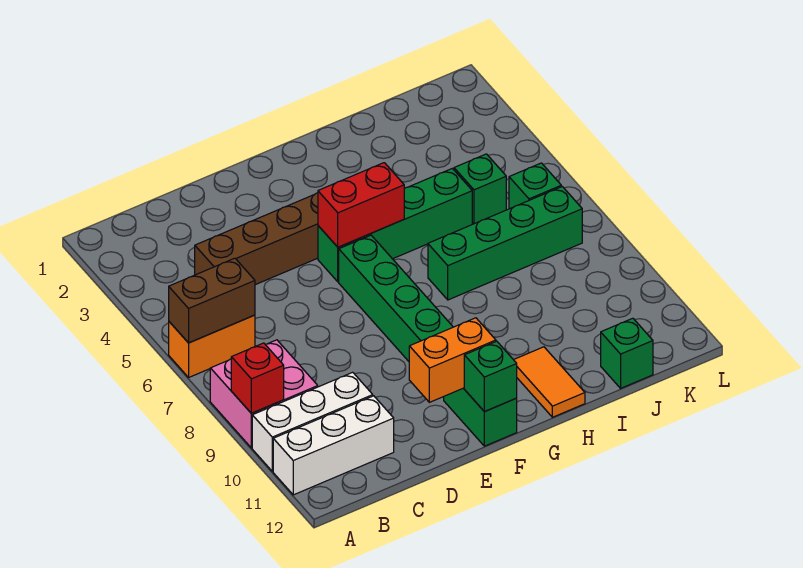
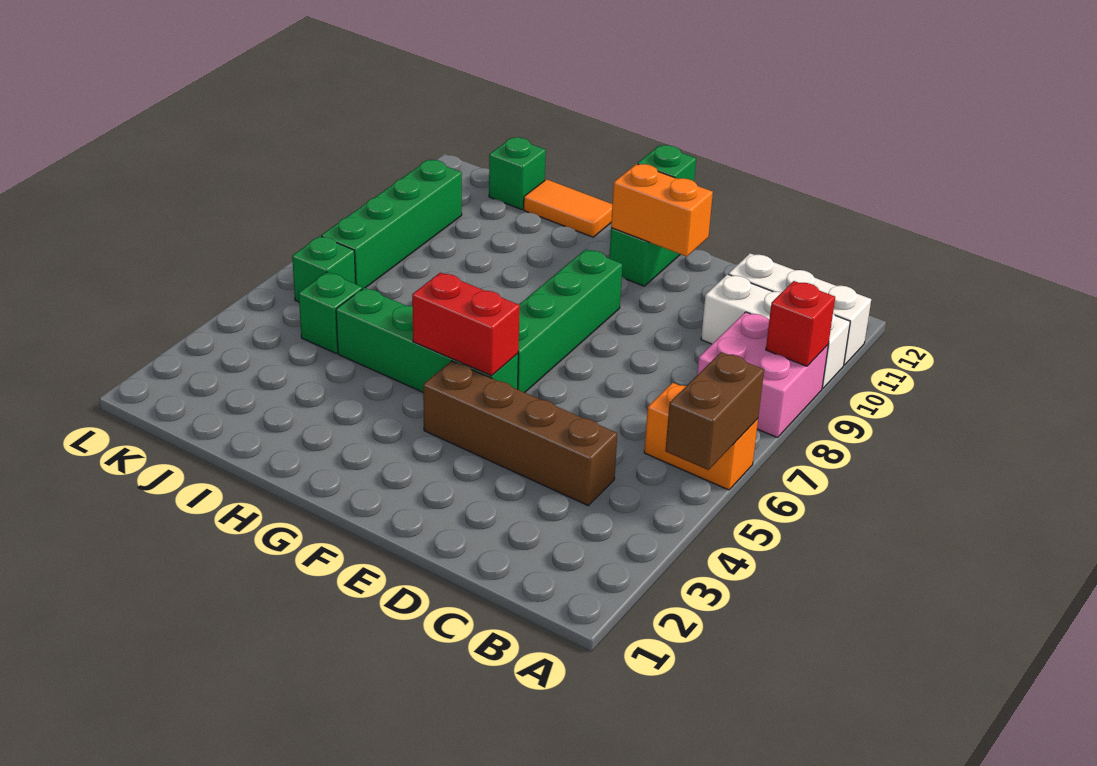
brown 1x2 brick [169,258,255,343] -> brown 1x2 brick turned to [665,352,764,470]
green 1x4 brick [428,187,582,300] -> green 1x4 brick turned to [321,160,462,289]
orange 1x2 tile [514,347,585,417] -> orange 1x2 tile turned to [524,179,612,237]

